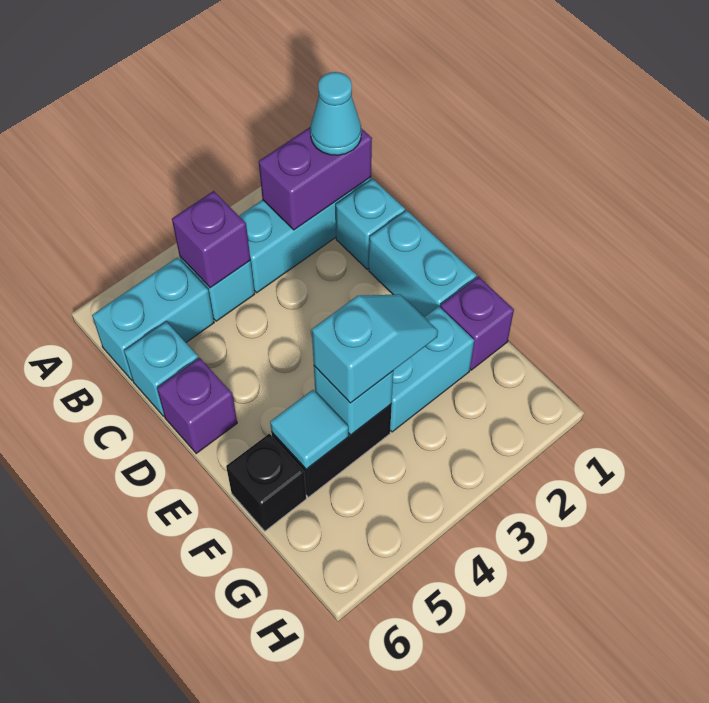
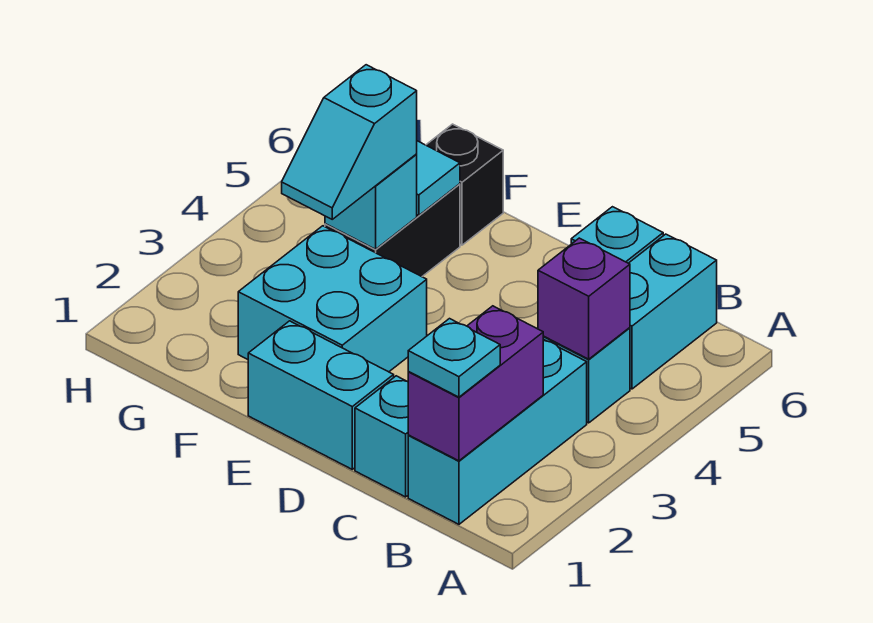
cyan 1x1 cone [310,72,361,155] -> cyan 1x1 plate [408,319,500,397]
purple 1x1 brick [157,358,237,453] -> none
purple 1x1 brick [441,277,514,370] -> none
cyan 1x2 brick [390,306,474,432] -> cyan 2x2 brick [238,226,427,372]

